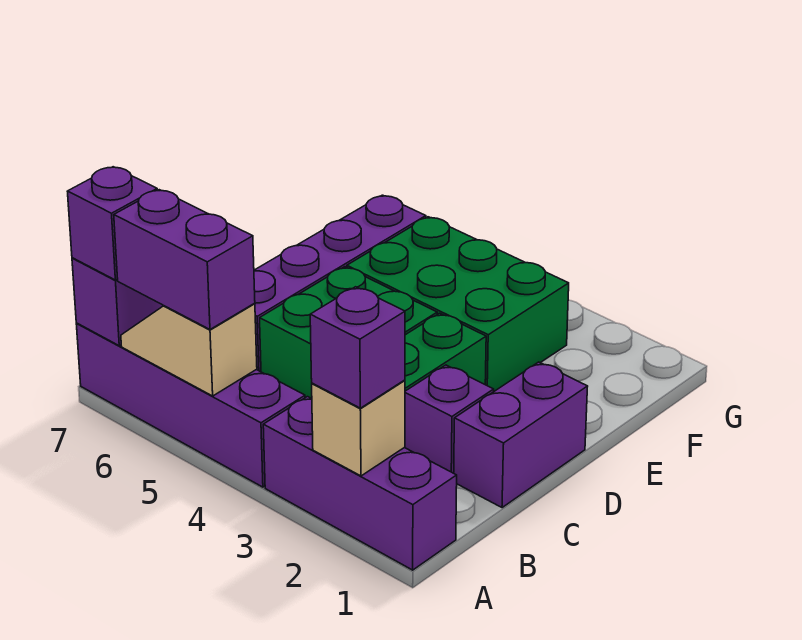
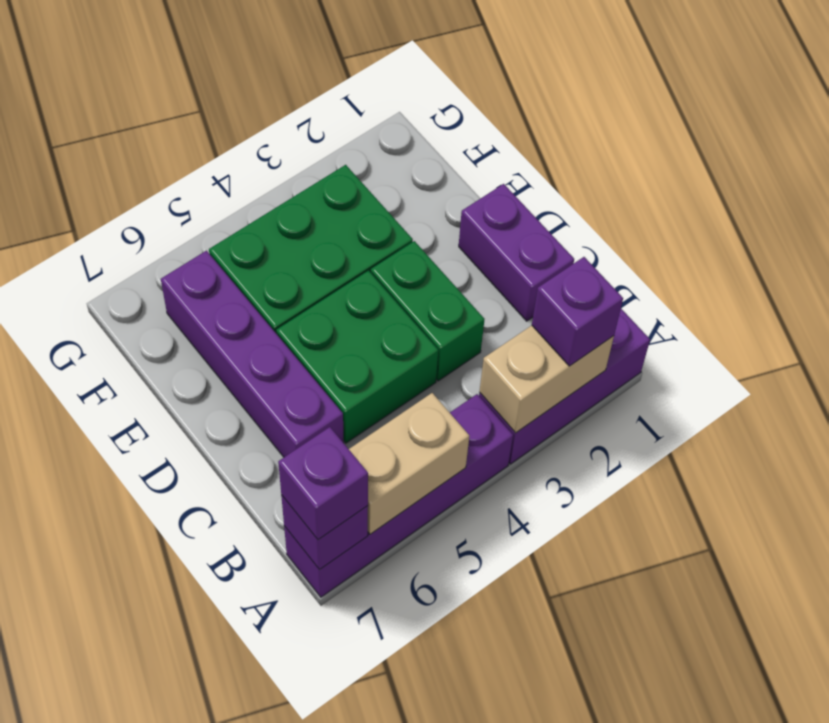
tan 1x1 brick [312,380,405,476] -> tan 1x2 brick [480,325,614,433]
tan 1x2 slope [121,303,257,396] -> tan 1x2 brick [349,393,469,534]
purple 1x2 brick [114,190,255,329] -> none
purple 1x1 brick [405,365,494,473] -> none

